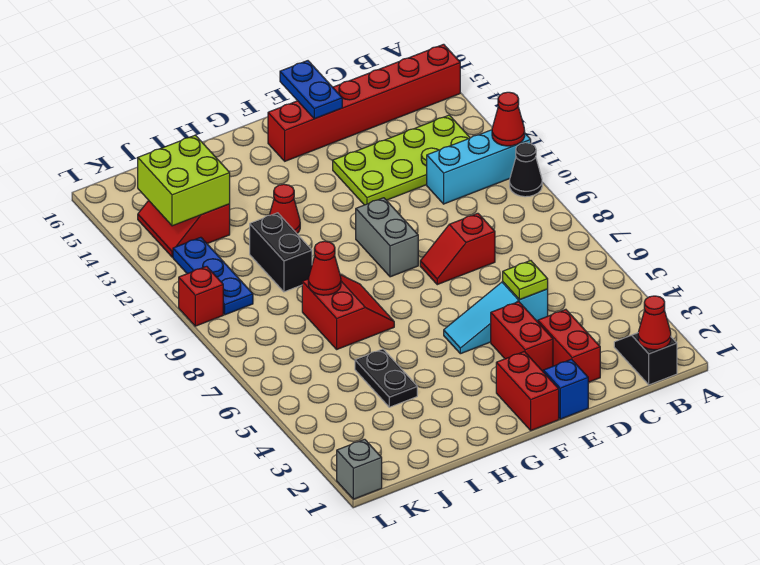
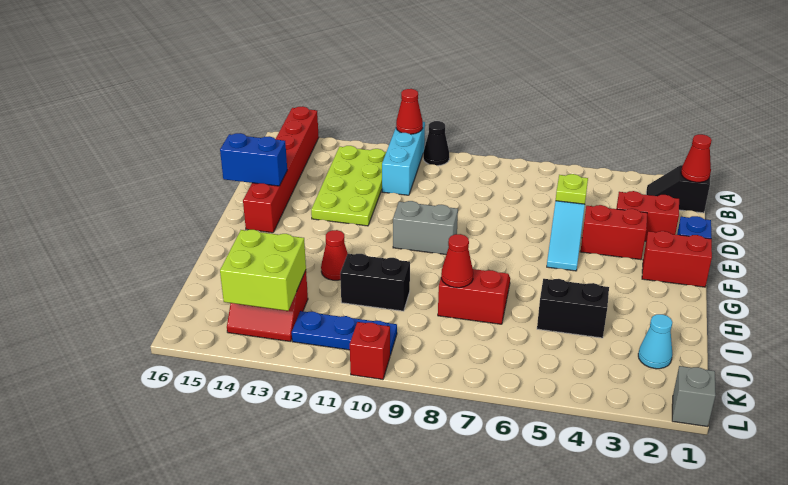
red 1x2 slope [420,213,495,285] -> none
blue 1x2 plate [280,61,342,119] -> blue 1x2 brick [220,133,287,186]
black 1x2 plate [355,349,417,407] -> black 1x2 brick [537,279,609,338]
none -> cyan 1x1 cone [638,314,673,369]

